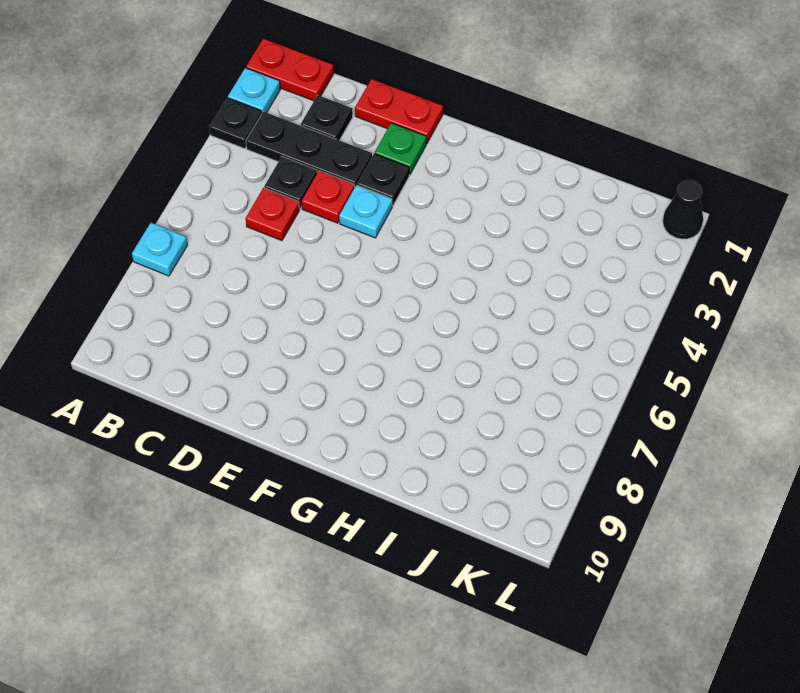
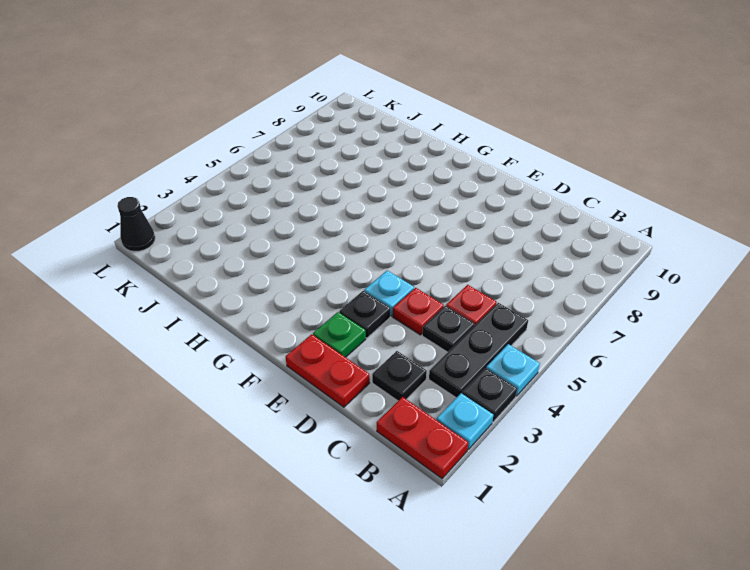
cyan 1x1 plate [132,223,188,276] -> cyan 1x1 plate moved to [486,344,540,396]
black 1x3 plate [246,112,372,187] -> black 1x3 plate turned to [429,303,528,398]

